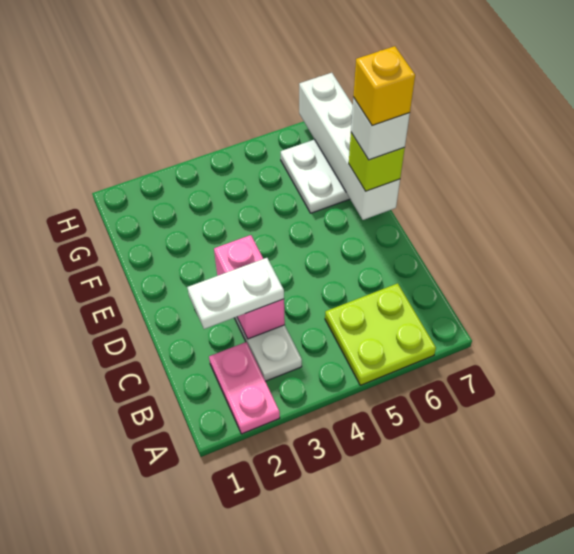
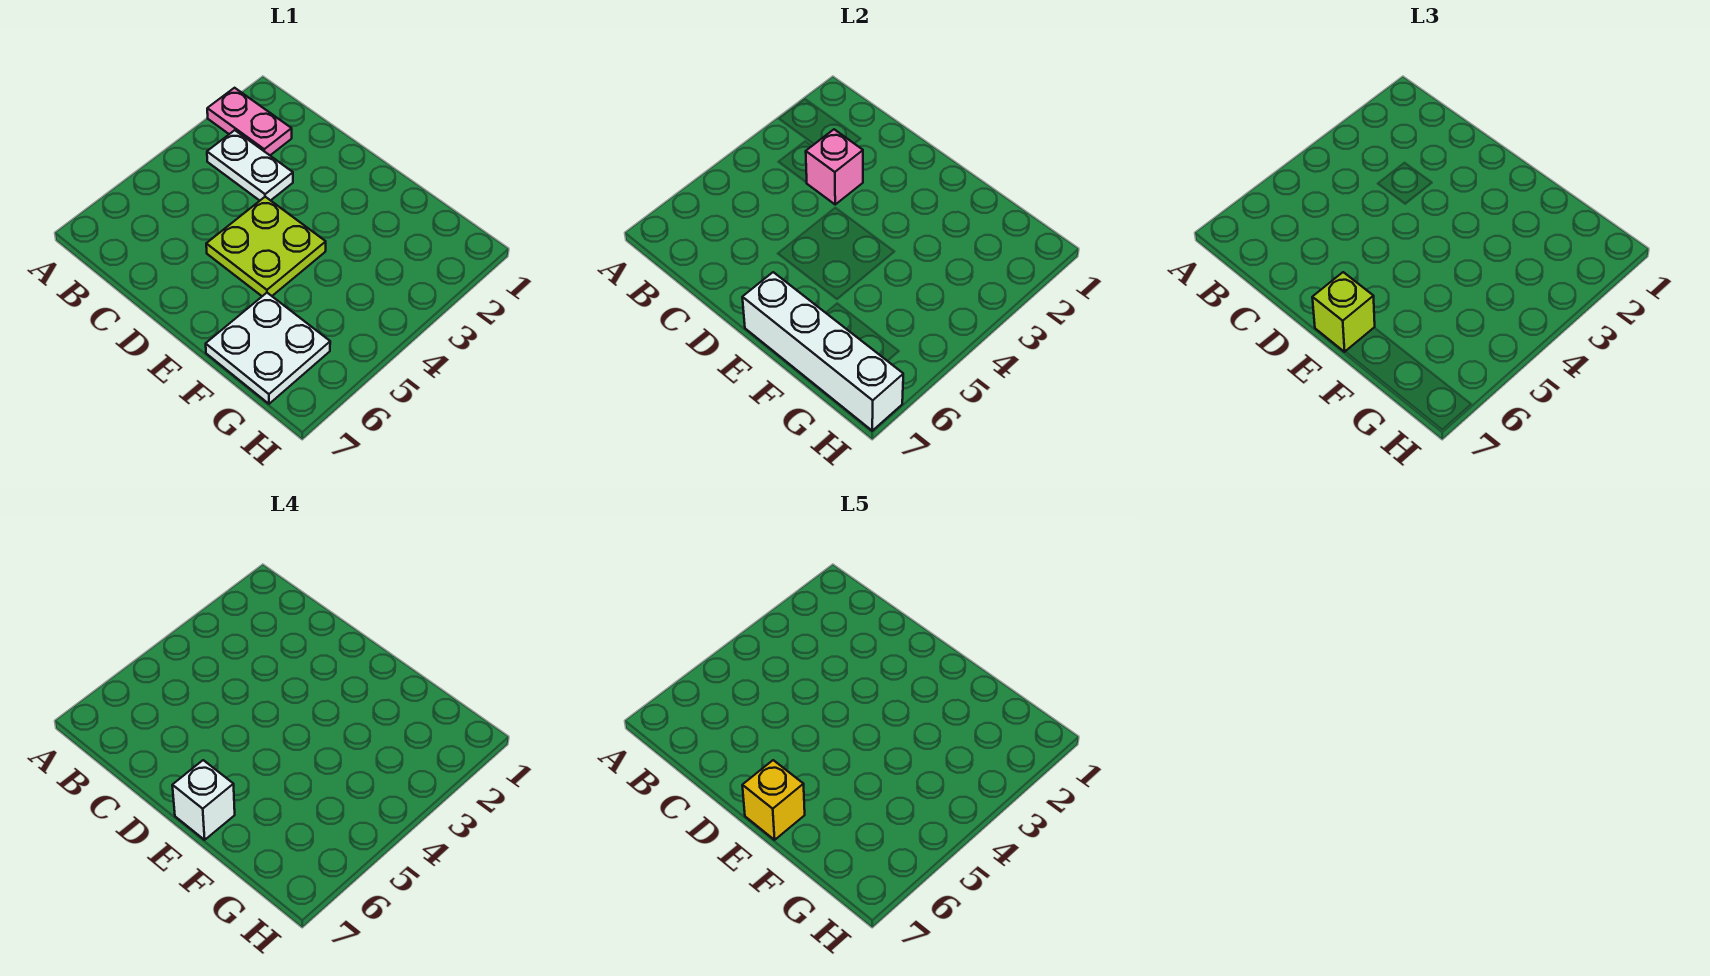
lime 2x2 plate [325,283,436,385] -> lime 2x2 plate moved to [206,197,326,296]
white 1x2 plate [187,258,284,329] -> none
pink 1x2 brick [214,235,285,339] -> pink 1x1 brick [806,129,863,204]

